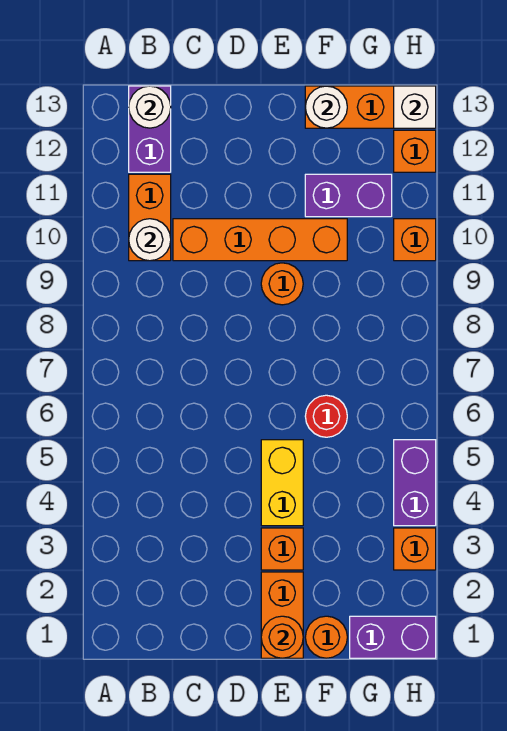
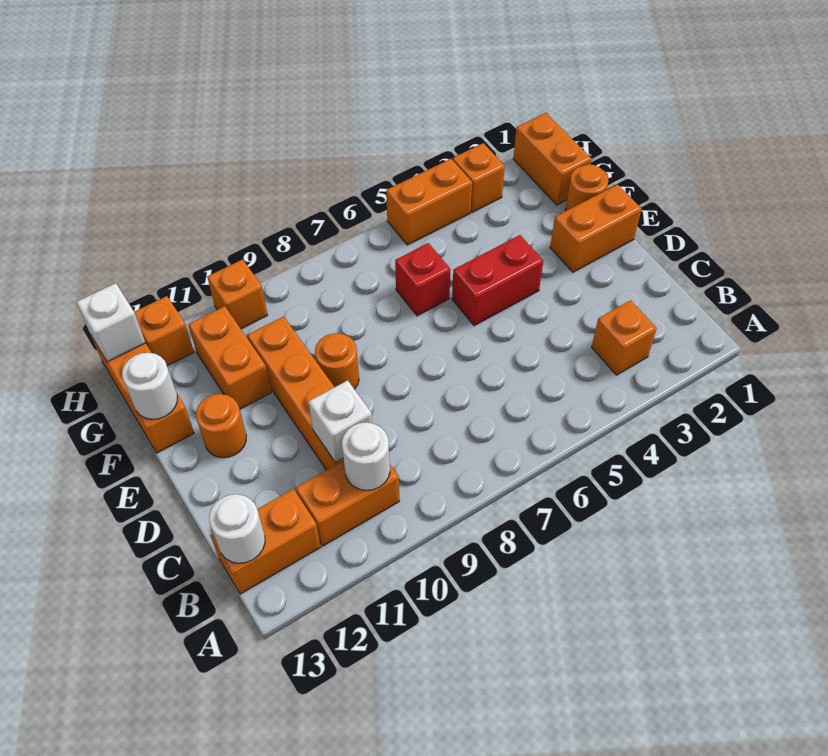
purple 1x2 brick [129,86,171,172] -> orange 1x2 brick [210,489,321,594]
none -> white 1x1 brick [308,380,372,463]
orange 1x1 round brick [261,616,303,658] -> orange 1x1 round brick moved to [196,394,246,458]
orange 1x1 brick [261,528,303,570] -> orange 1x1 brick moved to [592,300,657,375]
yellow 1x2 brick [261,440,303,526] -> red 1x2 brick [452,235,543,326]
red 1x1 round brick [305,395,347,437] -> red 1x1 brick [395,243,451,316]
purple 1x2 brick [305,174,392,217] -> orange 1x2 brick [188,306,271,409]
purple 1x2 brick [350,616,436,658] -> orange 1x2 brick [513,113,592,205]
purple 1x2 brick [394,440,436,526] -> orange 1x2 brick [386,159,472,245]

